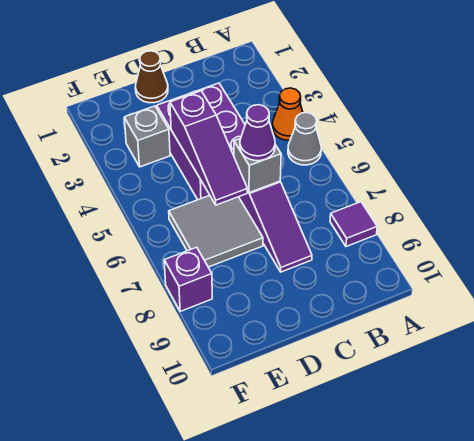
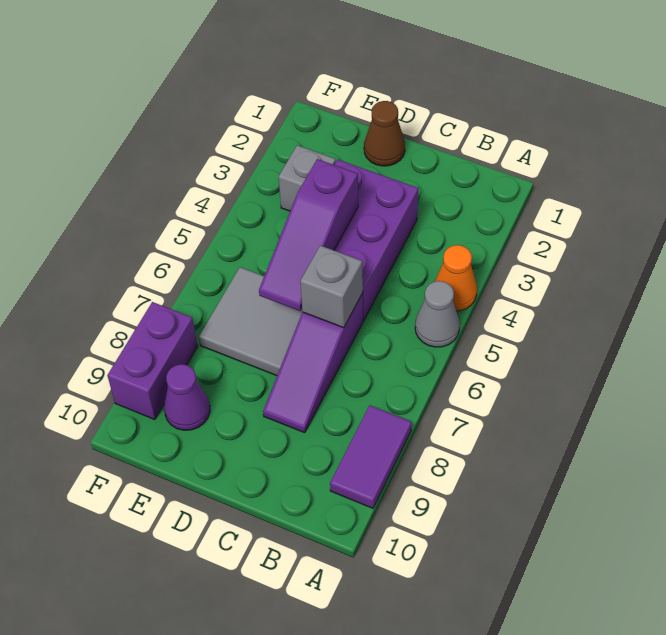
purple 1x1 tile [330,202,377,247] -> purple 1x2 tile [330,405,412,508]
purple 1x1 cone [240,105,275,161] -> purple 1x1 cone moved to [164,364,210,430]
purple 1x1 brick [164,247,212,311] -> purple 1x2 brick [107,302,198,420]

